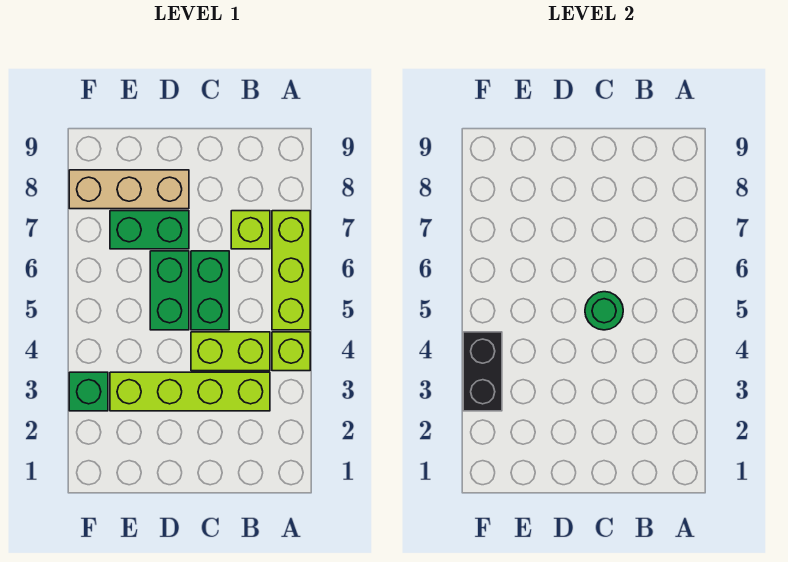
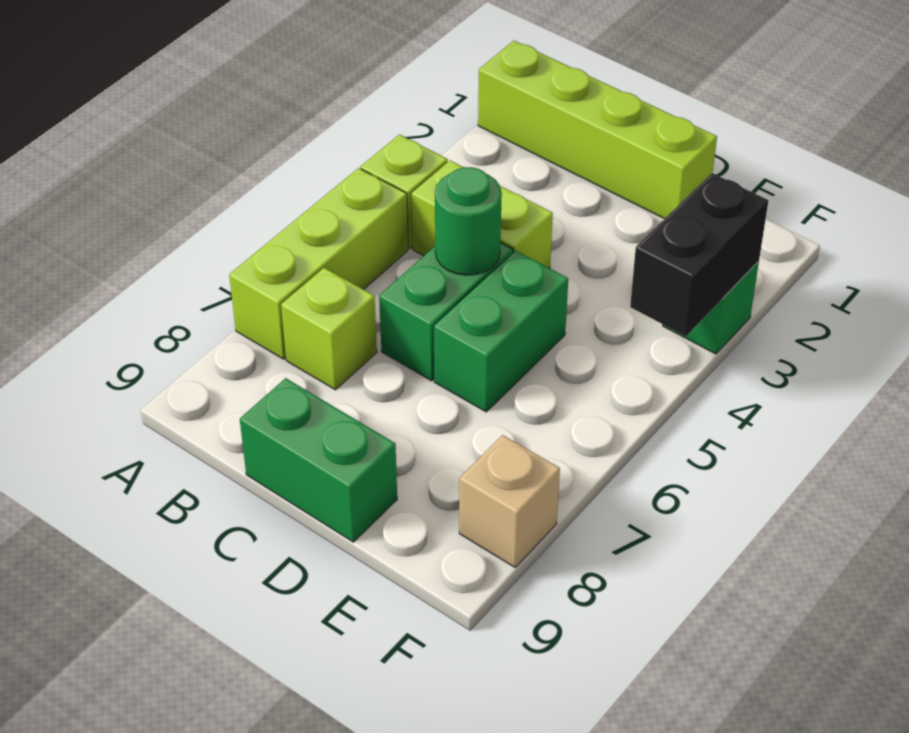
lime 1x4 brick [110,372,270,411] -> lime 1x4 brick moved to [478,41,717,219]
green 1x2 brick [110,211,189,249] -> green 1x2 brick moved to [240,378,397,542]
tan 1x3 brick [69,170,189,209] -> tan 1x1 brick [459,435,560,567]

